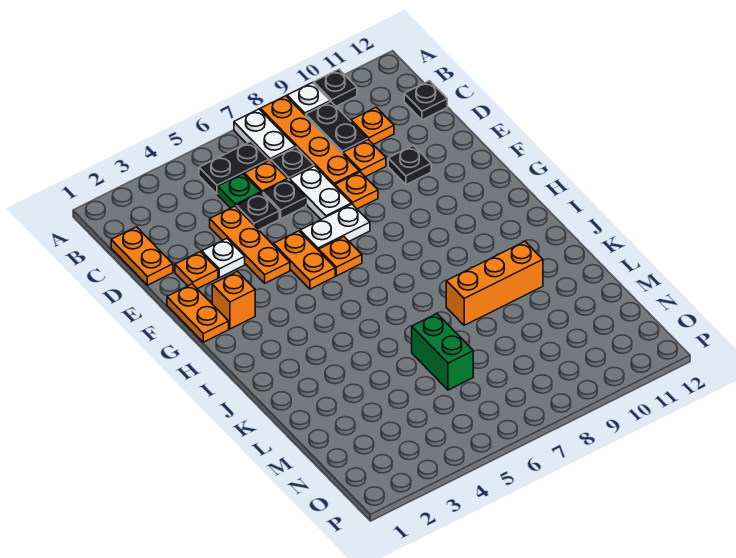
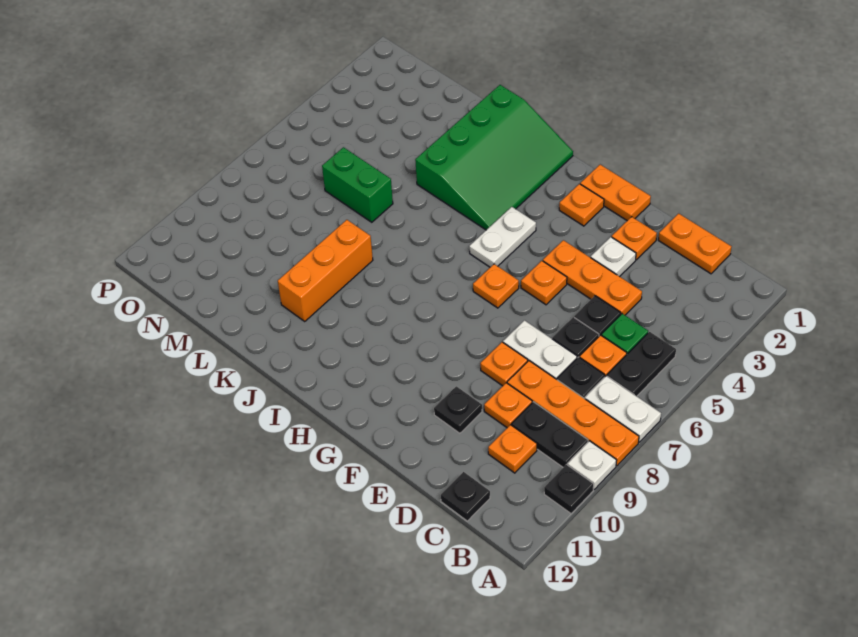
orange 1x2 plate [274,231,335,289] -> orange 1x1 plate [521,261,567,305]
white 1x2 plate [300,204,370,251] -> white 1x2 plate moved to [469,207,536,267]
orange 1x1 brick [212,272,255,329] -> orange 1x1 plate [559,184,604,226]
none -> green 3x4 slope [415,85,573,230]

